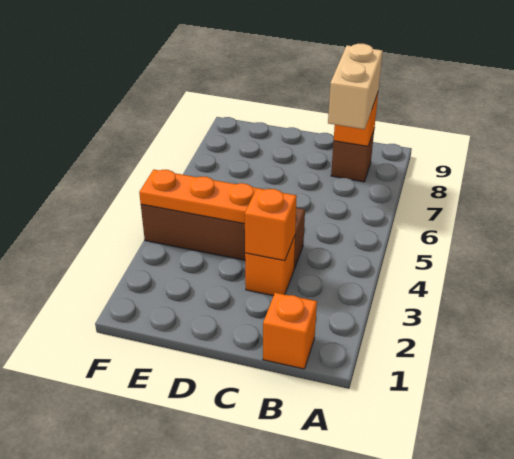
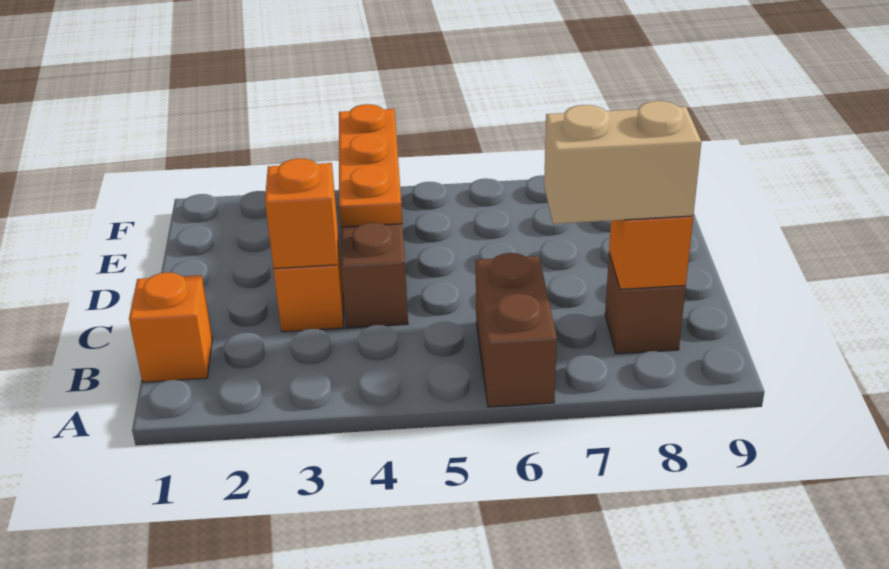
none -> brown 1x2 brick [476,253,557,407]

